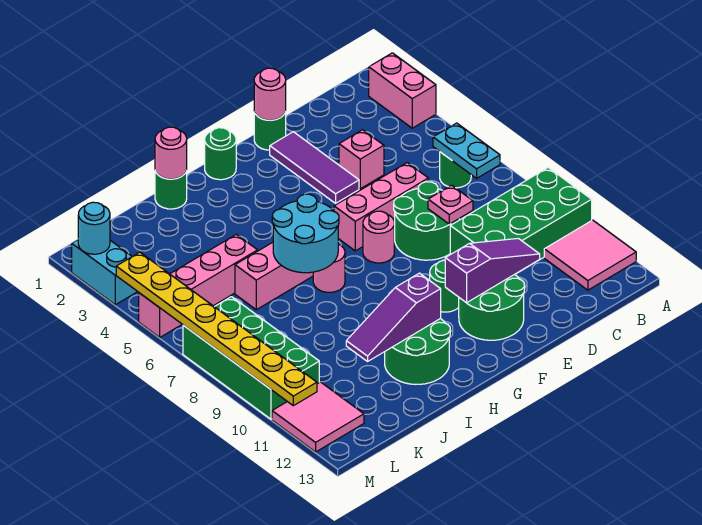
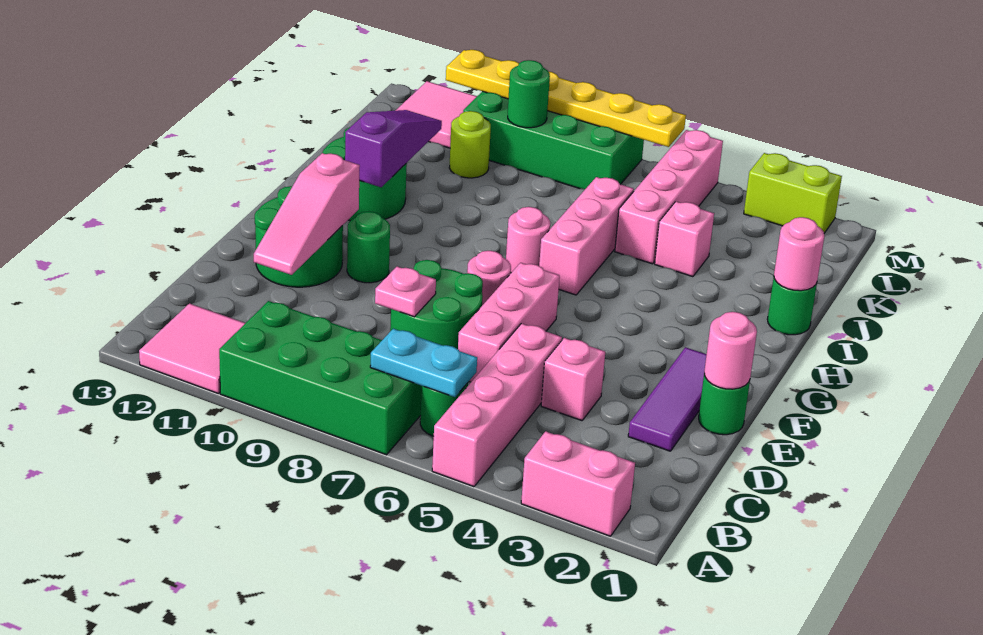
none -> pink 1x4 brick [432,323,562,487]
green 2x4 brick [450,168,592,272] -> green 2x4 brick turned to [219,301,422,455]
purple 1x3 slope [445,238,540,303] -> pink 1x3 slope [254,153,360,275]
purple 1x3 tile [270,132,359,203] -> purple 1x3 tile turned to [628,347,707,451]
green 1x1 round brick [205,128,236,180] -> green 1x1 round brick moved to [508,60,550,128]
cyan 2x2 round brick [272,194,339,273] -> none
none -> pink 1x1 brick [655,202,714,277]
none -> lime 1x1 round brick [449,111,491,178]
cyan 1x2 brick [72,240,138,305] -> lime 1x2 brick [744,153,842,233]
cyan 1x1 round brick [78,202,110,254] -> none
yellow 1x8 plate [116,252,317,406] -> yellow 1x6 plate [446,50,686,147]

